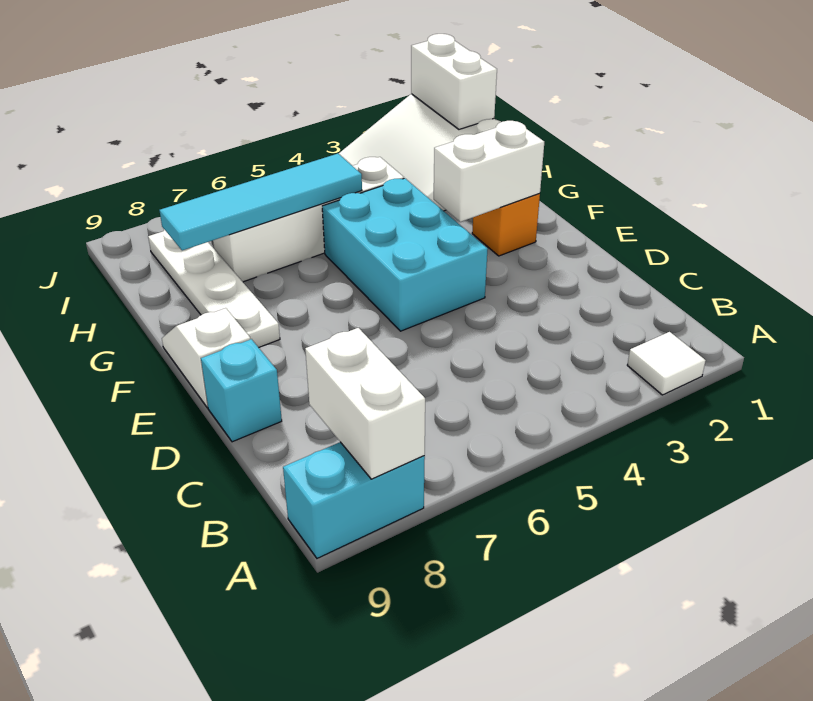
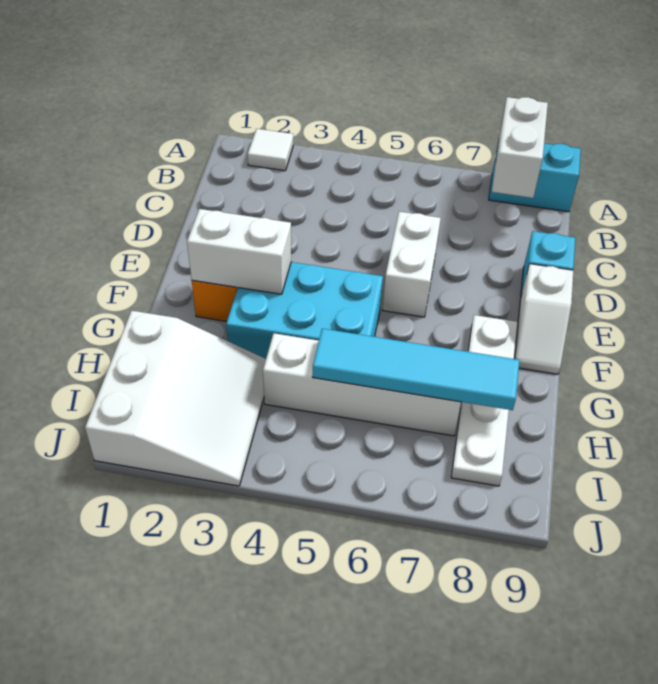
cyan 2x3 brick [322,178,488,331] -> cyan 2x3 brick turned to [226,262,383,359]
white 1x2 brick [411,34,497,129] -> white 1x2 brick moved to [382,212,441,317]

